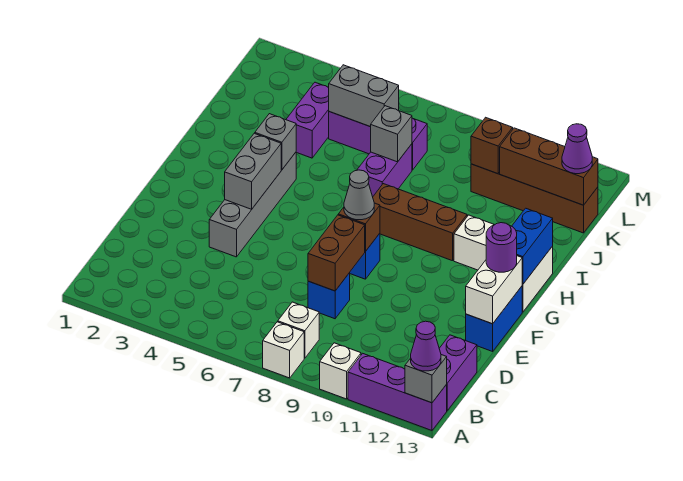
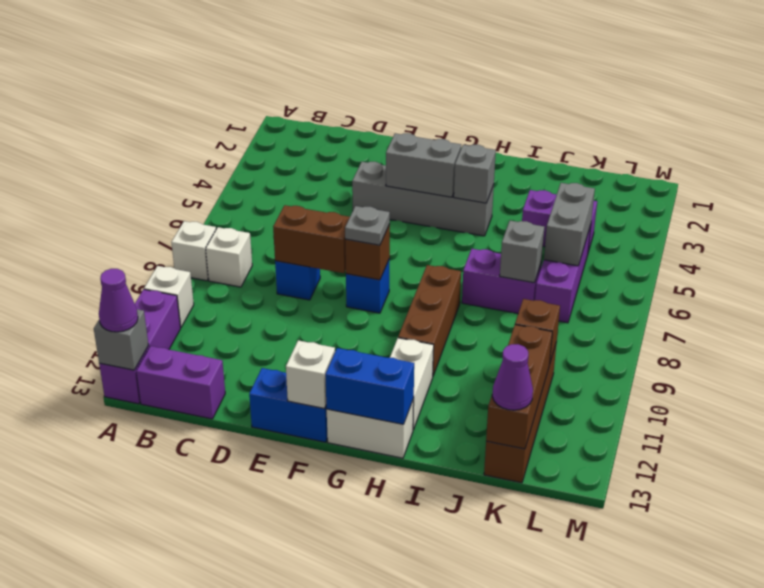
white 1x2 brick [466,256,522,324] -> white 1x1 brick [286,340,335,409]
grey 1x1 cone [344,170,374,220] -> grey 1x1 plate [345,206,390,245]
purple 1x1 round brick [486,223,517,272] -> none

